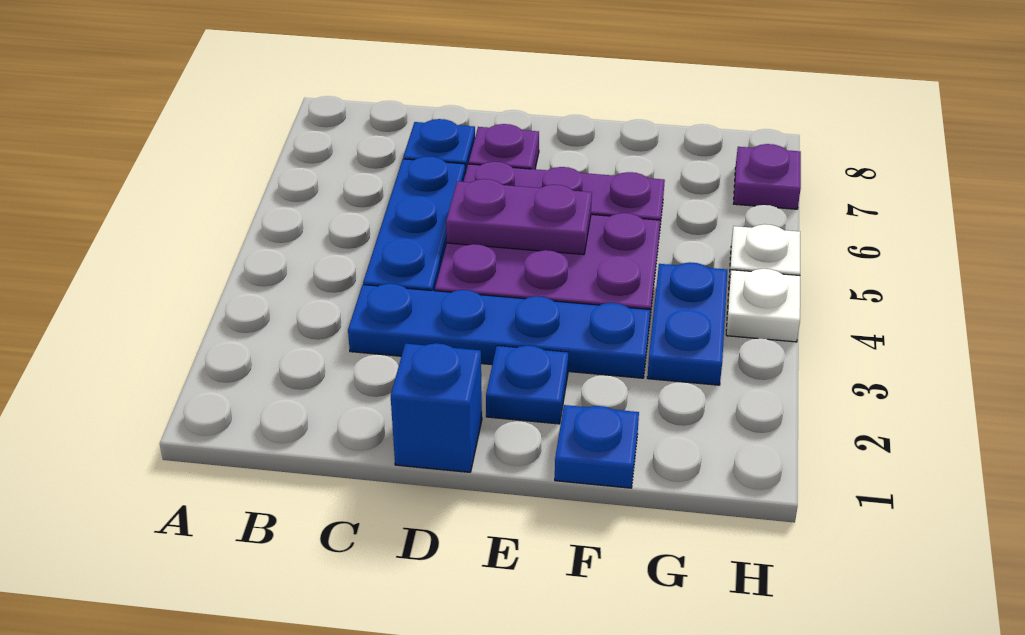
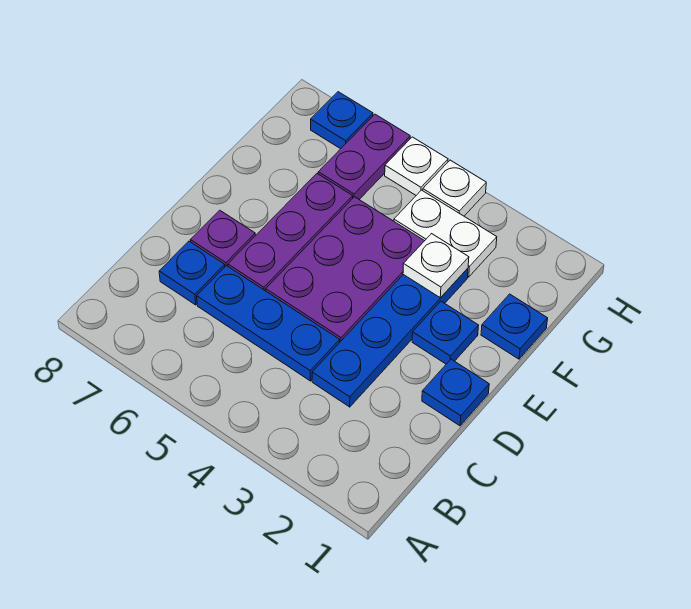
blue 1x1 brick [391,343,482,472] -> blue 1x1 plate [422,359,489,426]
purple 1x2 plate [446,179,592,255] -> purple 1x2 plate moved to [318,114,410,199]
none -> white 1x1 plate [403,234,469,298]
blue 1x2 plate [647,262,727,385] -> white 1x2 plate [394,190,497,277]
purple 1x1 plate [733,144,801,209] -> blue 1x1 plate [311,92,373,149]

